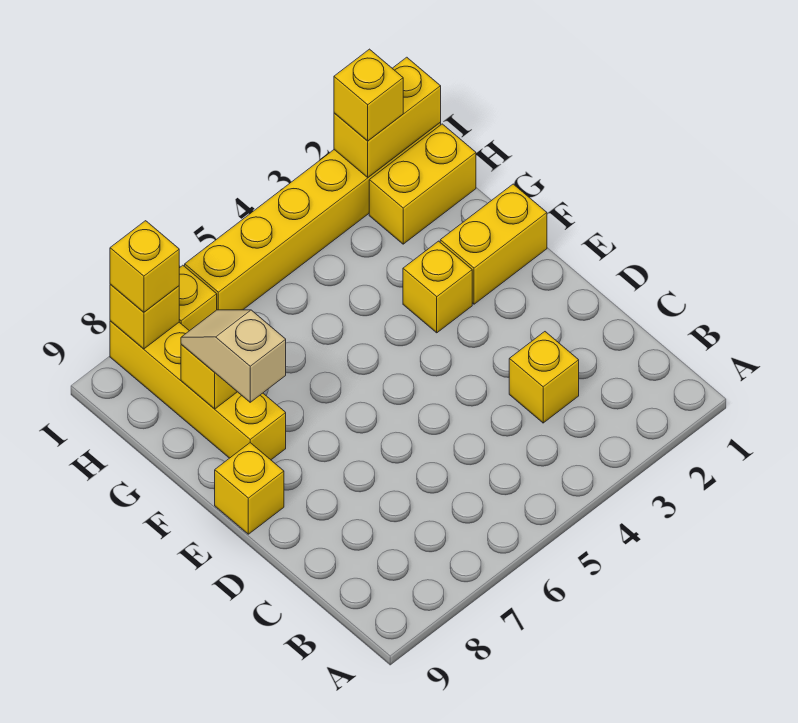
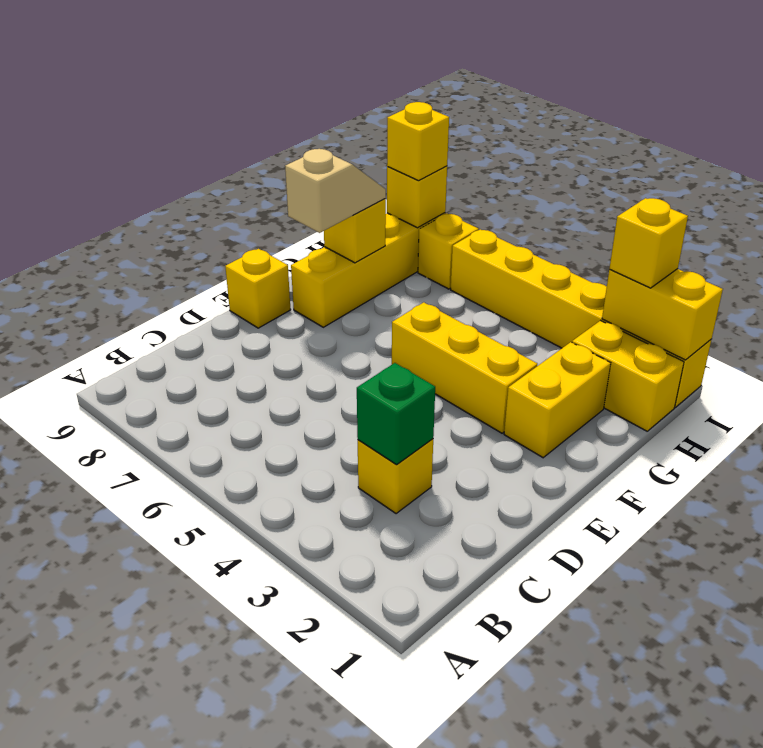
none -> green 1x1 brick [357,363,435,465]
yellow 1x2 brick [440,184,547,304] -> yellow 1x2 brick turned to [504,342,611,458]
yellow 1x1 brick [403,241,472,333] -> yellow 1x3 brick [392,302,537,433]

